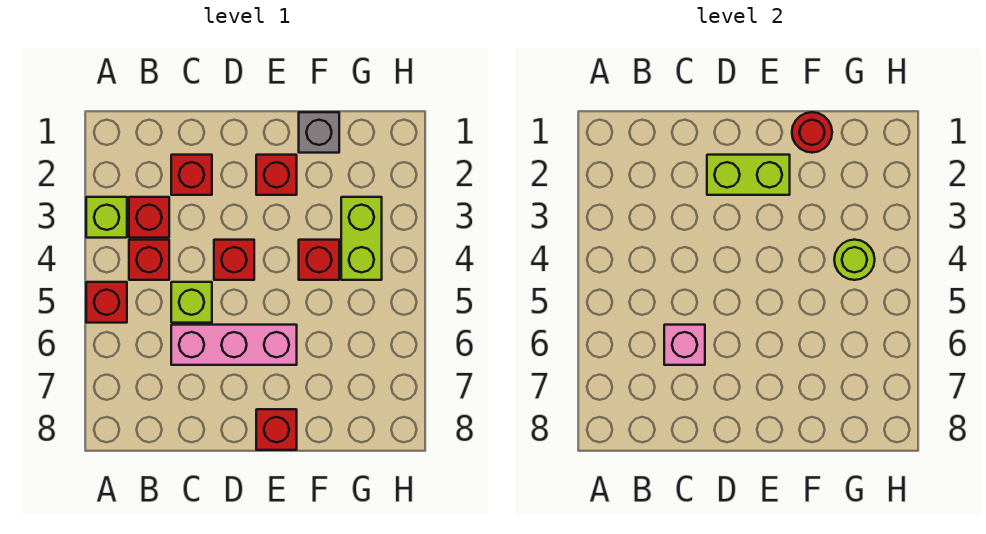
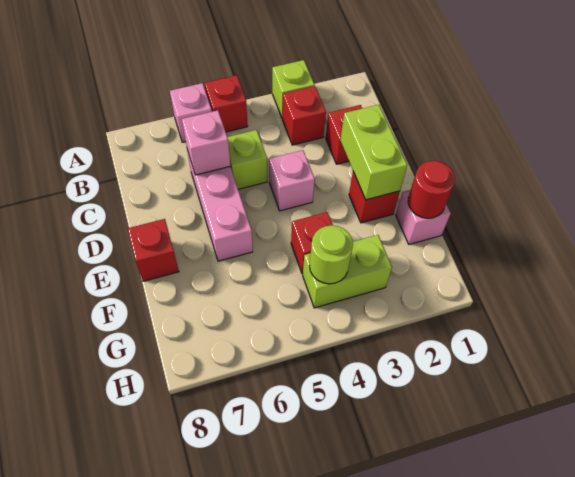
none -> pink 1x1 brick [170,83,212,142]
red 1x1 brick [129,240,169,280] -> none
red 1x1 brick [214,240,254,280] -> pink 1x1 brick [269,150,315,211]
grey 1x1 brick [299,112,339,153] -> pink 1x1 brick [396,190,451,244]

